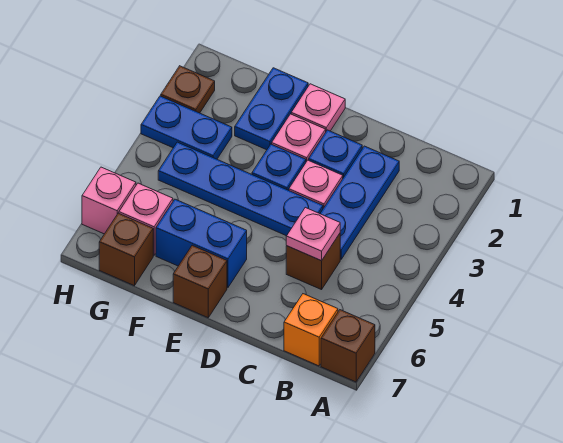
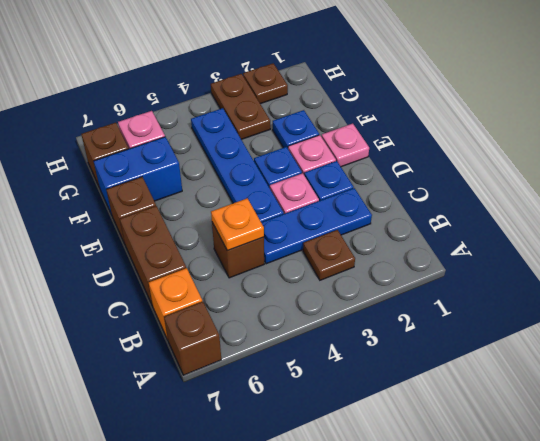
none -> brown 1x1 plate [303,230,355,280]
pink 1x1 plate [286,207,340,261] -> orange 1x1 plate [211,198,264,251]
none -> brown 1x2 brick [120,206,186,306]
blue 1x2 brick [156,199,247,288] -> blue 1x2 brick turned to [94,137,182,215]
blue 1x2 plate [235,68,308,150] -> blue 1x1 plate [273,110,319,148]
blue 1x2 plate [141,96,232,159] -> brown 1x2 plate [211,74,270,139]
pink 1x1 brick [82,167,136,234] -> none

